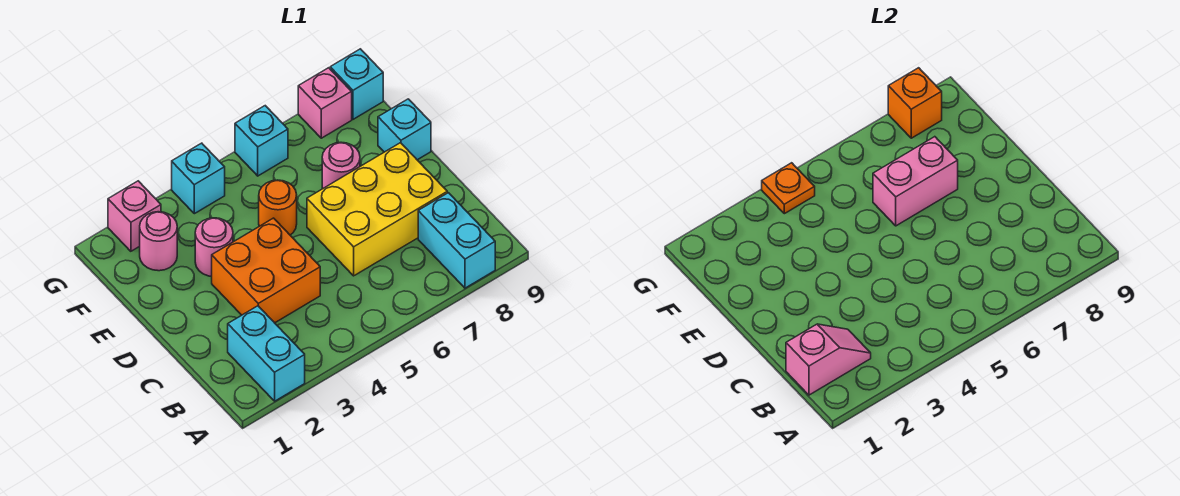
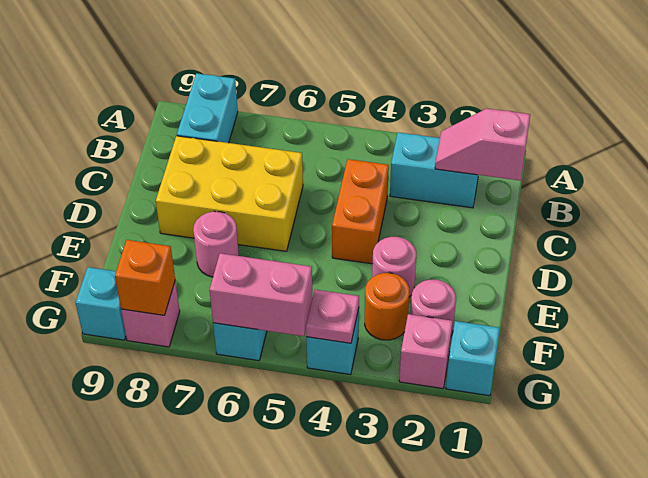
cyan 1x2 brick [228,306,305,401] -> cyan 1x2 brick turned to [390,132,478,208]
orange 2x2 brick [212,218,320,323] -> orange 1x2 brick [332,159,389,264]
orange 1x1 round brick [259,180,297,235] -> orange 1x1 round brick moved to [365,273,409,340]
pink 1x2 brick [873,137,958,226] -> pink 1x2 brick moved to [210,253,313,336]
cyan 1x1 brick [378,99,431,160] -> cyan 1x1 brick moved to [446,321,500,396]
orange 1x1 plate [762,163,815,214] -> pink 1x1 plate [306,290,359,343]

